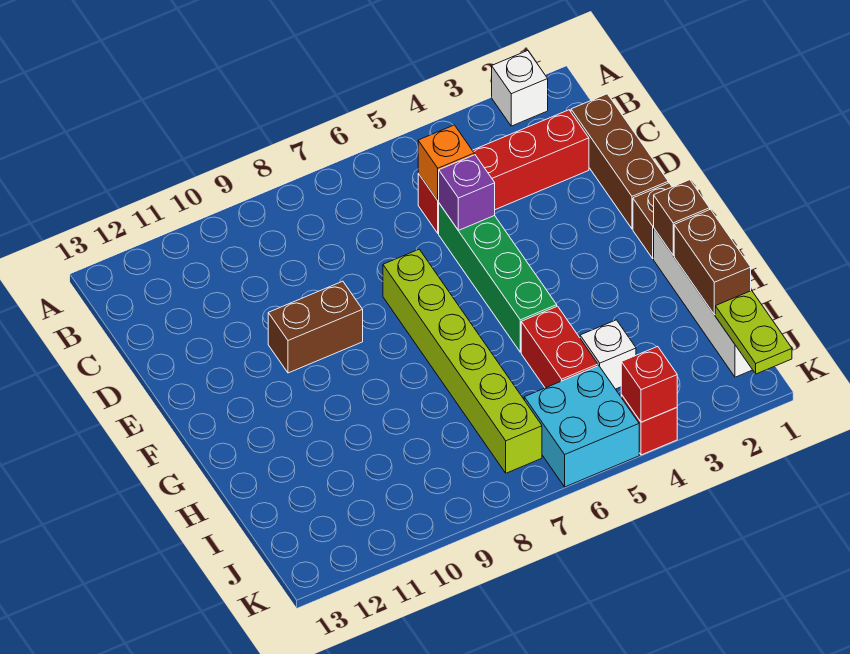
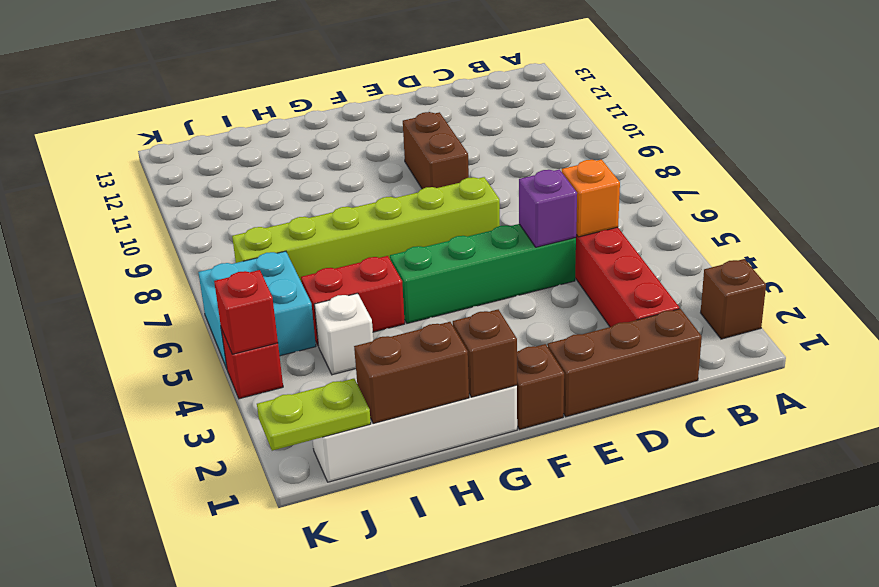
white 1x1 brick [492,51,548,126] -> brown 1x1 brick [701,259,766,339]

